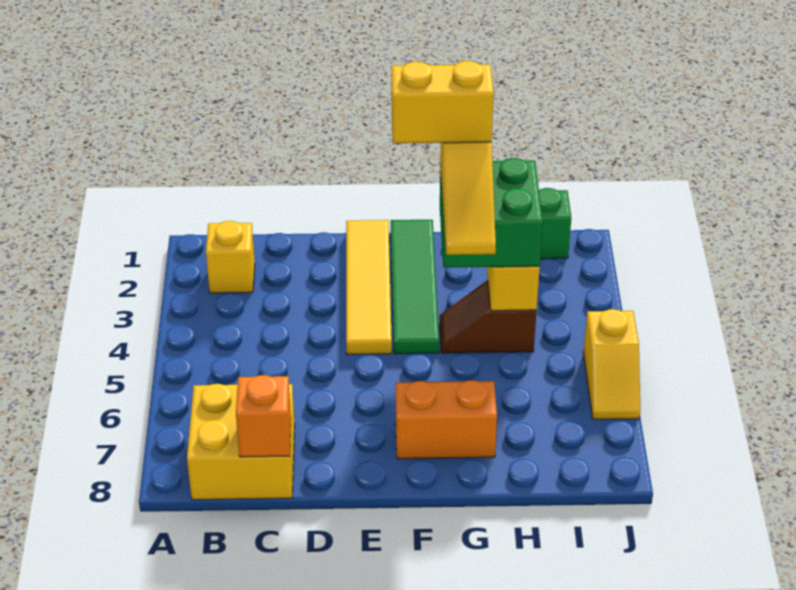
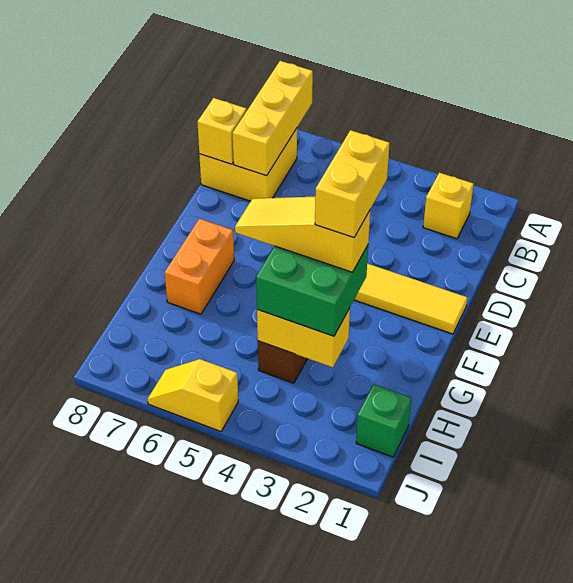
none -> yellow 1x3 brick [233,61,313,176]
orange 1x1 brick [236,375,291,457] -> yellow 1x1 brick [197,98,247,164]
green 1x4 tile [391,220,439,354] -> none

